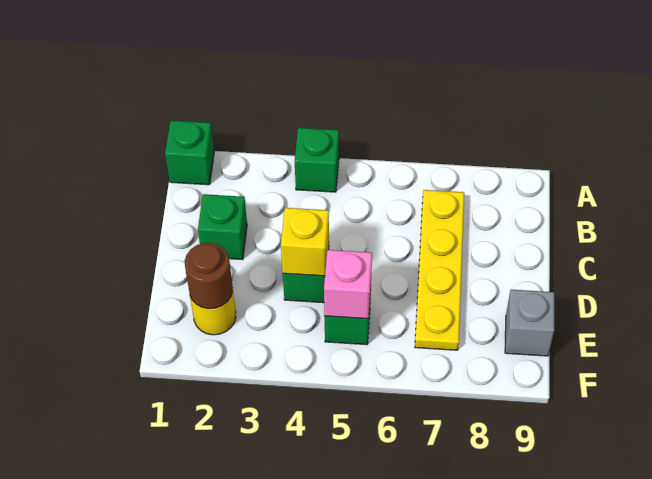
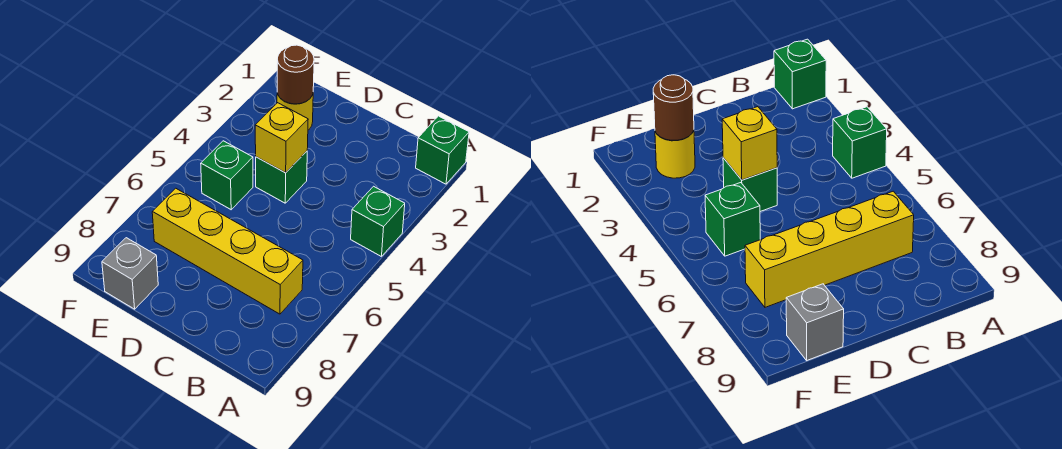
yellow 1x4 plate [415,190,464,350] -> yellow 1x4 brick [152,188,303,314]
green 1x1 brick [198,194,247,260] -> none
pink 1x1 brick [324,250,372,319] -> none

